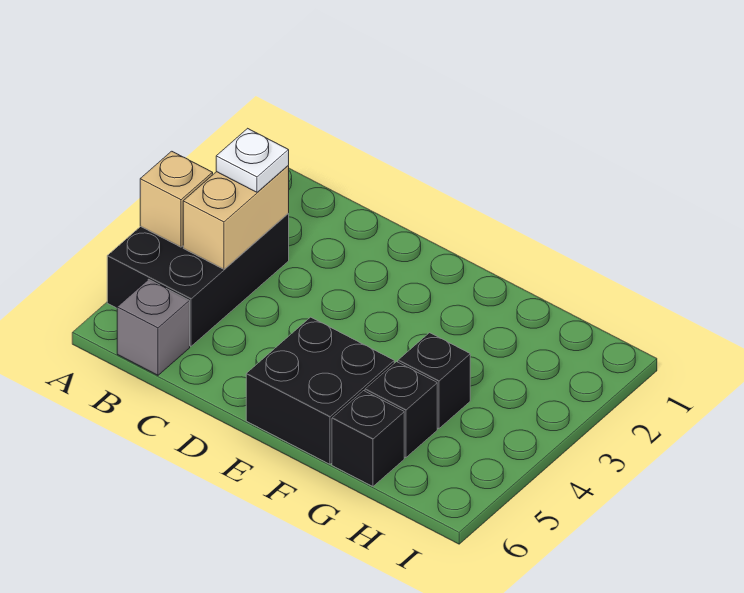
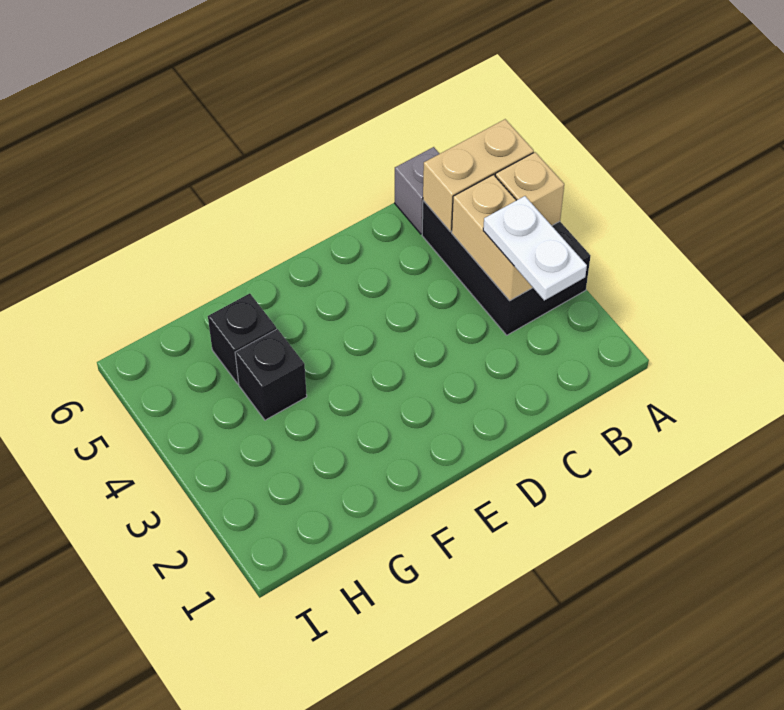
none -> tan 1x2 brick [423,119,534,231]
white 1x1 plate [216,128,289,192] -> white 1x2 plate [483,196,587,300]
black 2x2 brick [246,317,394,464] -> none
black 1x1 brick [332,391,404,486] -> none

